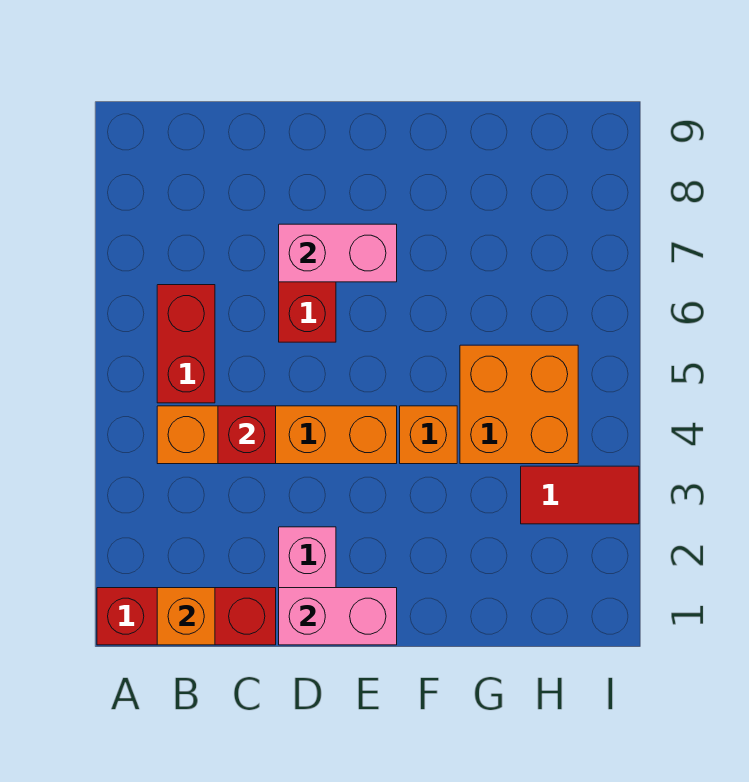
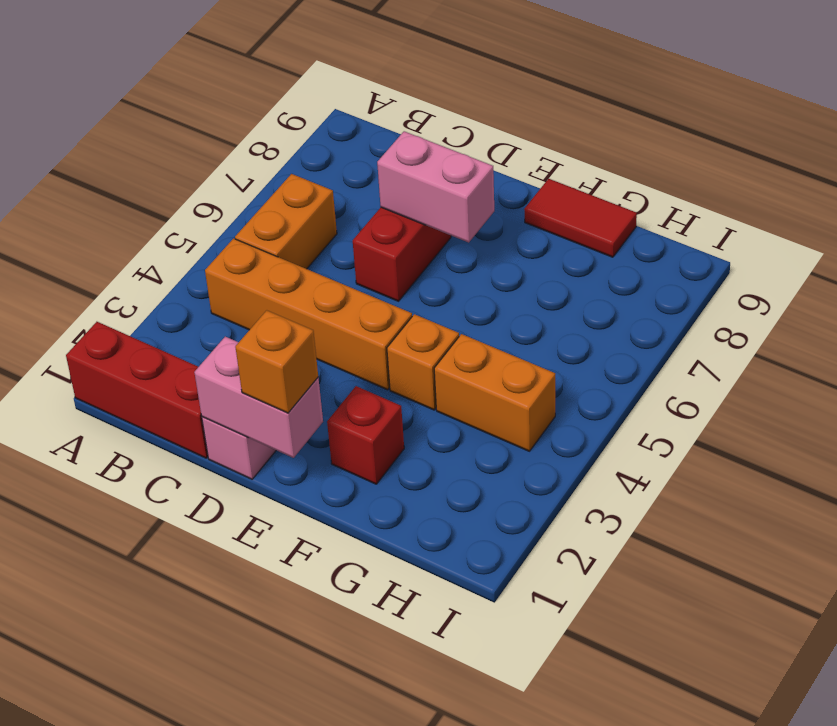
orange 1x1 brick [157,588,215,645] -> orange 1x1 brick moved to [235,310,318,413]
red 1x2 brick [157,285,215,403] -> orange 1x2 brick [235,174,337,269]
red 1x1 brick [218,406,276,464] -> red 1x1 brick moved to [327,386,404,484]
orange 2x2 brick [460,345,578,464] -> orange 1x2 brick [434,334,555,451]
red 1x2 tile [521,466,639,524] -> red 1x2 tile moved to [524,179,637,257]

